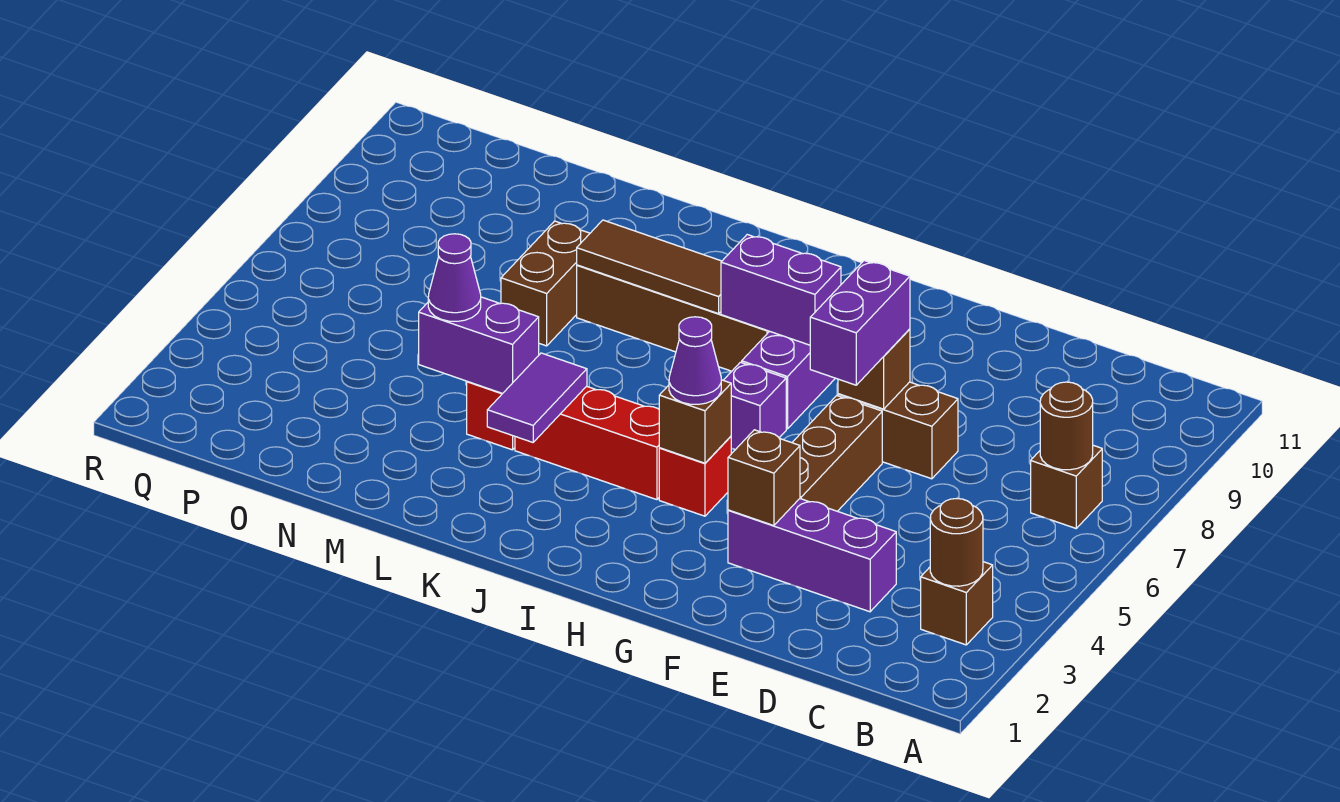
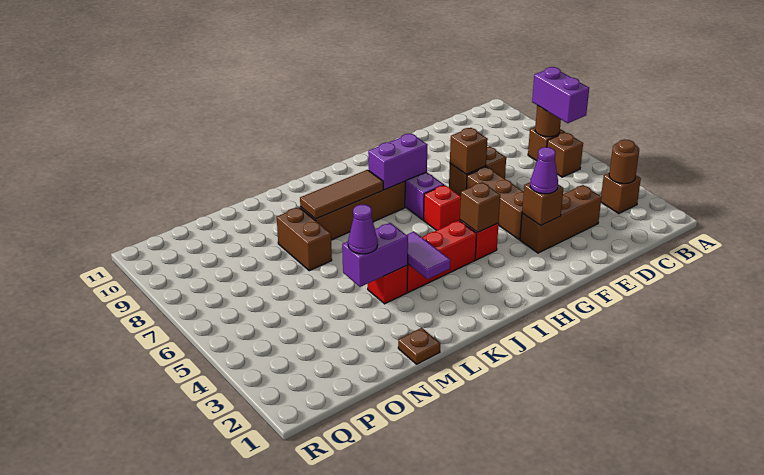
none -> brown 1x1 brick [547,133,583,177]
purple 1x3 brick [728,499,896,612] -> brown 1x3 brick [520,185,602,253]
purple 1x2 brick [810,260,910,385] -> purple 1x2 brick moved to [532,67,589,123]
purple 1x1 cone [669,317,721,404] -> purple 1x1 cone moved to [530,147,558,194]
purple 1x1 brick [723,362,786,450] -> red 1x1 brick [424,185,461,230]
none -> brown 1x1 plate [398,328,440,364]

